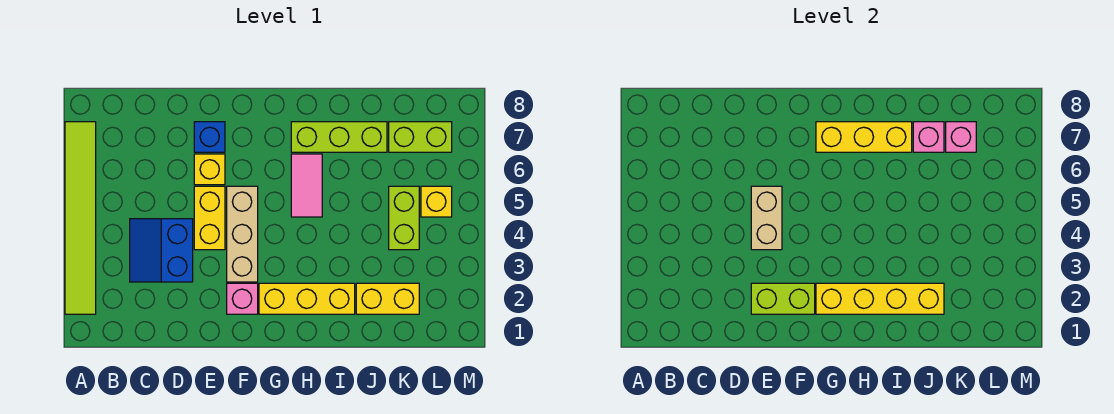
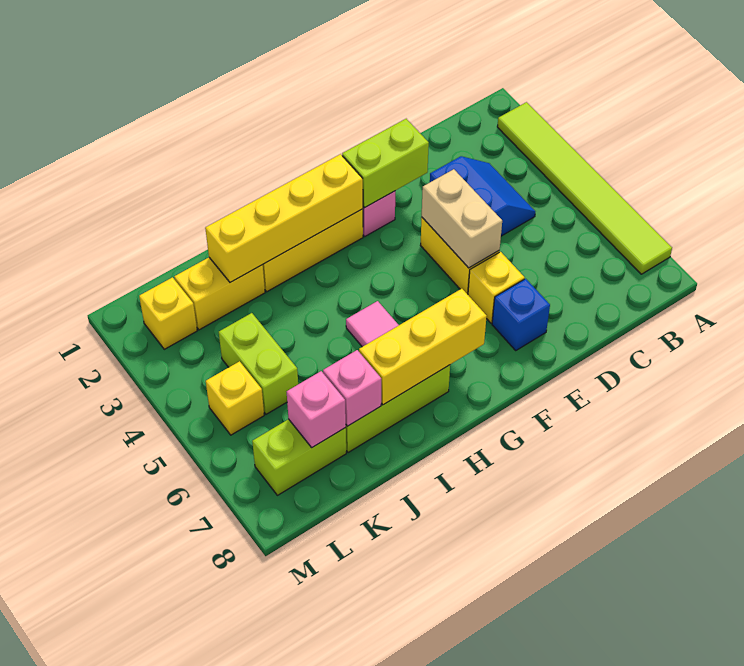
tan 1x3 brick [227,186,258,282] -> none
none -> yellow 1x1 brick [139,277,197,349]

